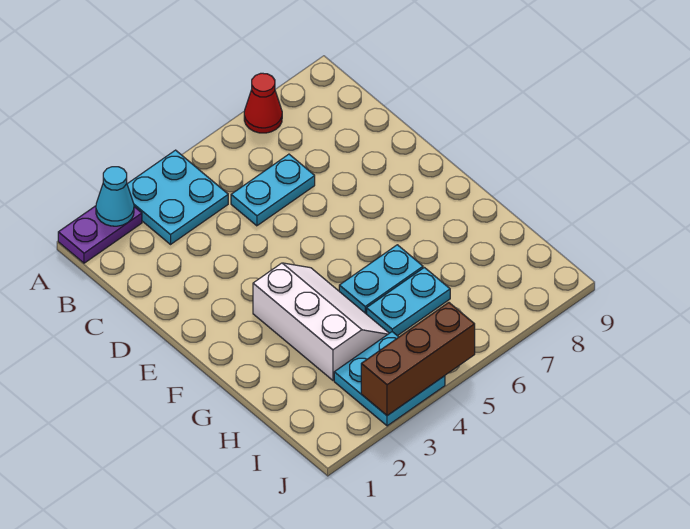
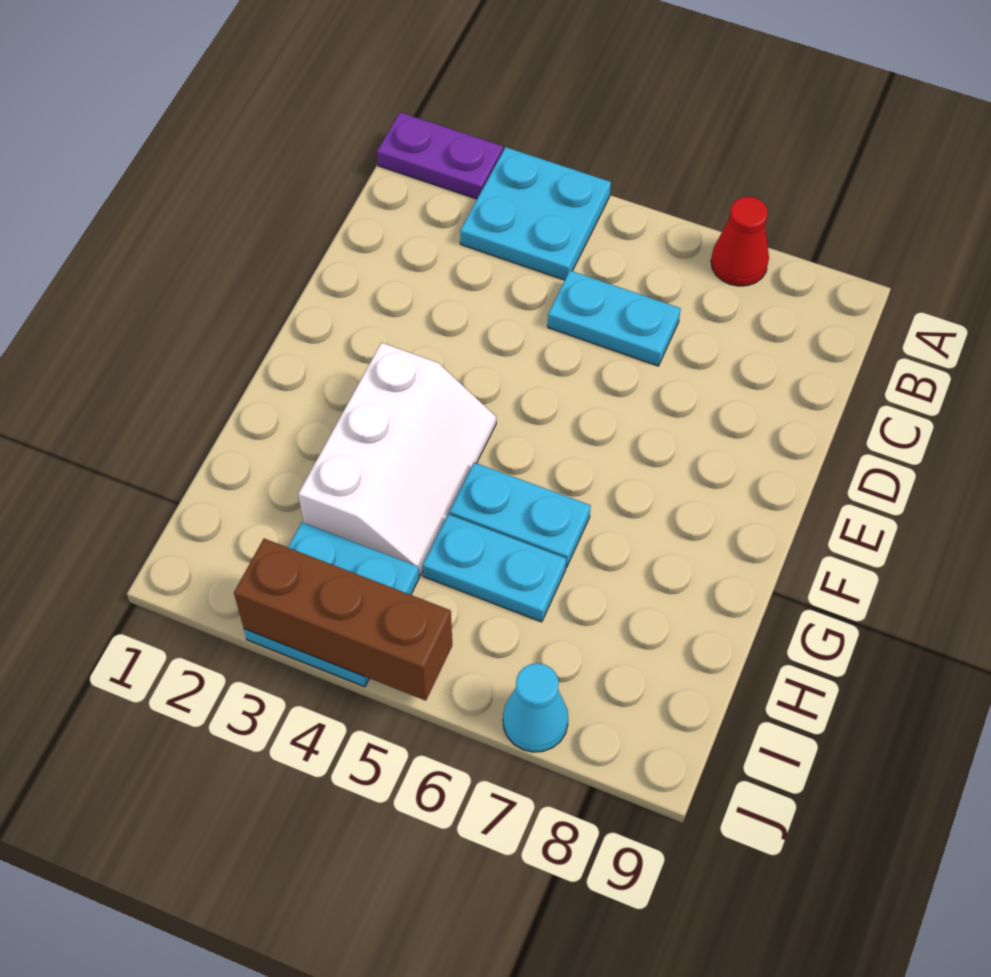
cyan 1x1 cone [96,167,134,226] -> cyan 1x1 cone moved to [503,663,568,752]

